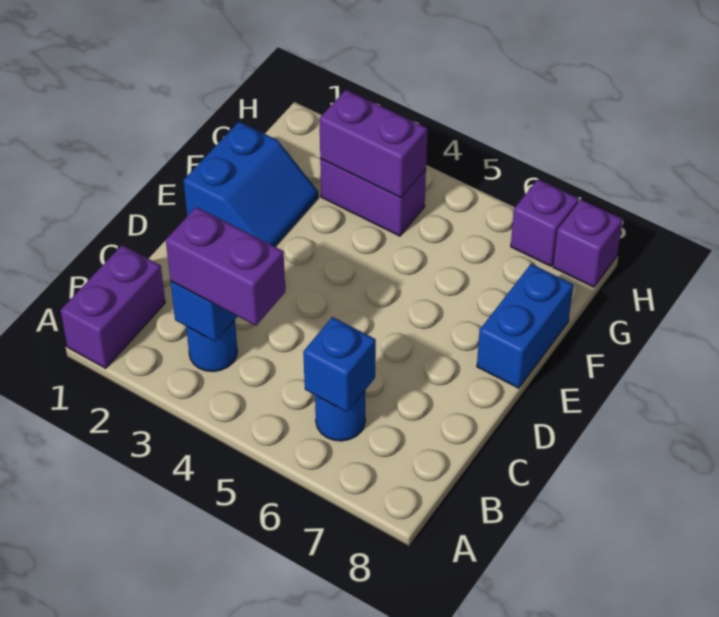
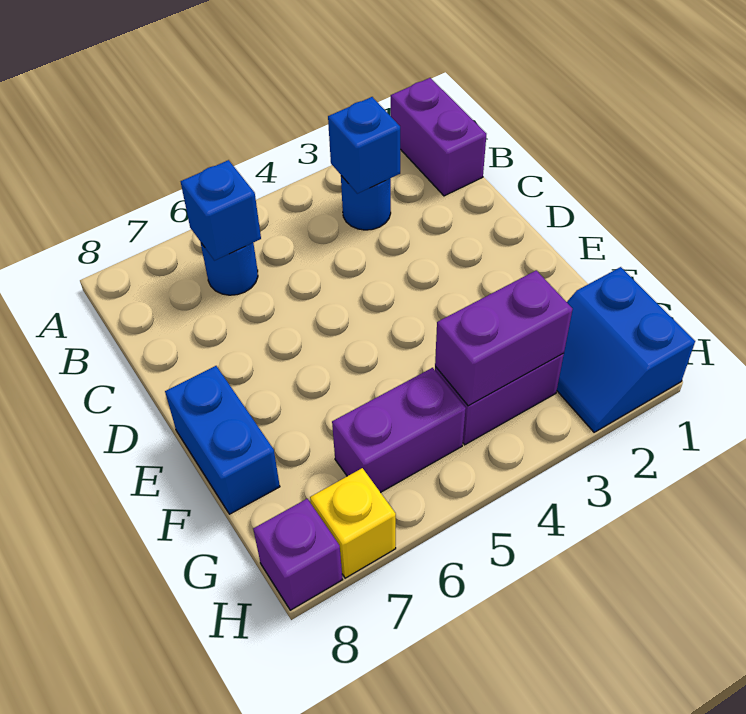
purple 1x2 brick [166,207,285,326] -> purple 1x2 brick moved to [332,368,466,492]
blue 2x2 slope [183,122,318,247] -> blue 2x2 slope moved to [557,267,695,432]
purple 1x1 brick [511,179,579,266] -> yellow 1x1 brick [310,468,396,578]

